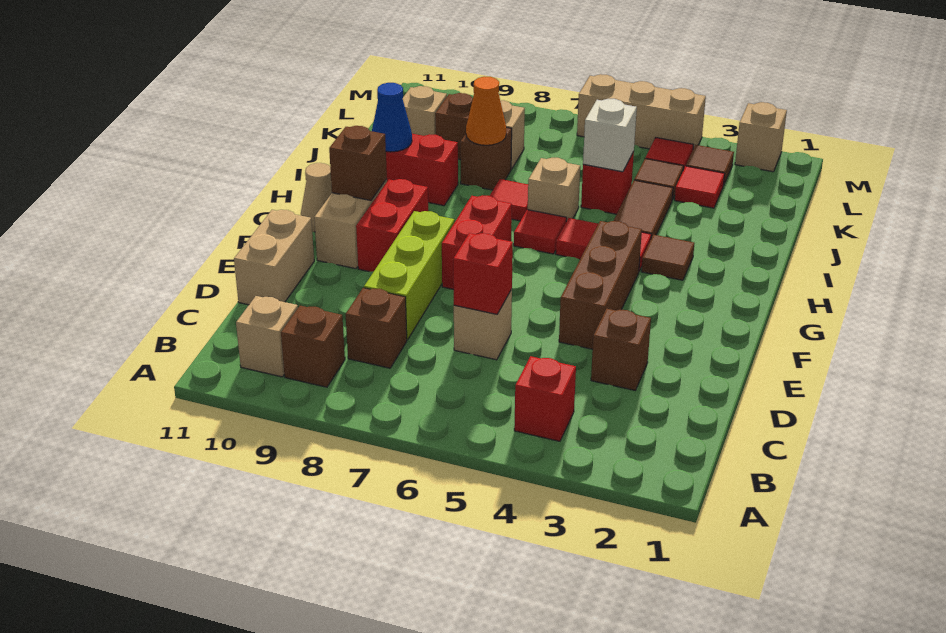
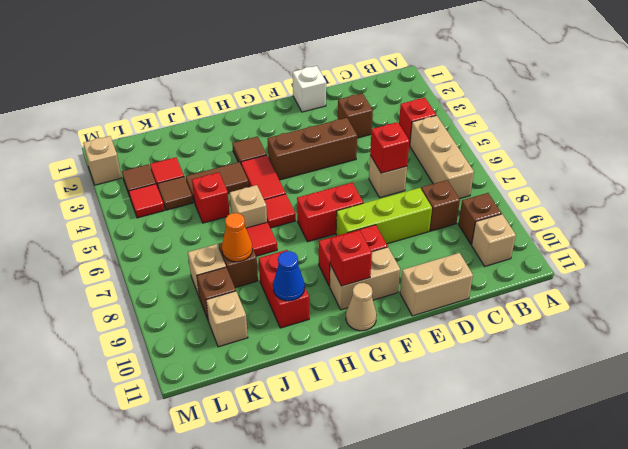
brown 1x1 brick [329,126,387,200] -> red 1x1 brick [330,230,372,286]
white 1x1 brick [583,99,637,172] -> white 1x1 brick moved to [293,66,326,112]
tan 1x3 brick [577,74,706,149] -> tan 1x3 brick moved to [410,115,474,199]

